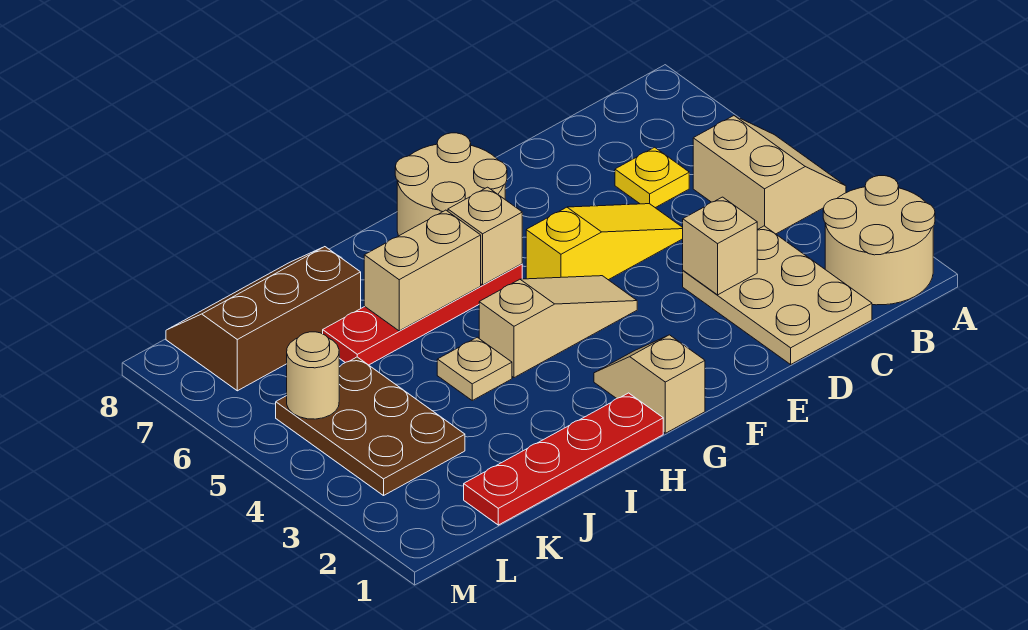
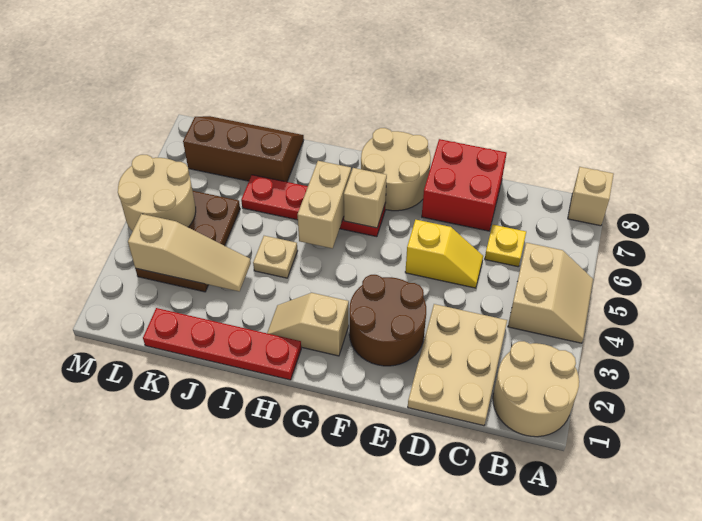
tan 1x1 brick [683,197,757,295] -> tan 1x1 brick moved to [568,167,614,226]
yellow 1x3 slope [526,204,683,280] -> yellow 1x2 slope [405,220,483,288]
none -> red 2x2 brick [422,139,507,231]
none -> brown 2x2 round brick [349,275,426,366]
tan 1x3 slope [479,276,637,378] -> tan 1x3 slope moved to [128,214,251,291]
tan 1x2 slope [594,335,705,433] -> tan 1x2 slope turned to [267,293,349,356]
tan 1x2 brick [364,210,481,331] -> tan 1x2 brick turned to [297,161,351,248]
tan 1x1 round brick [287,332,339,419] -> tan 2x2 round brick [118,155,196,231]

